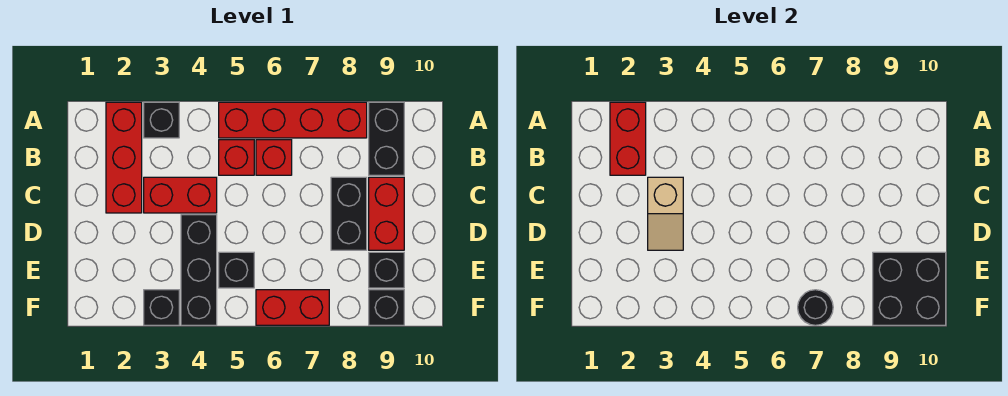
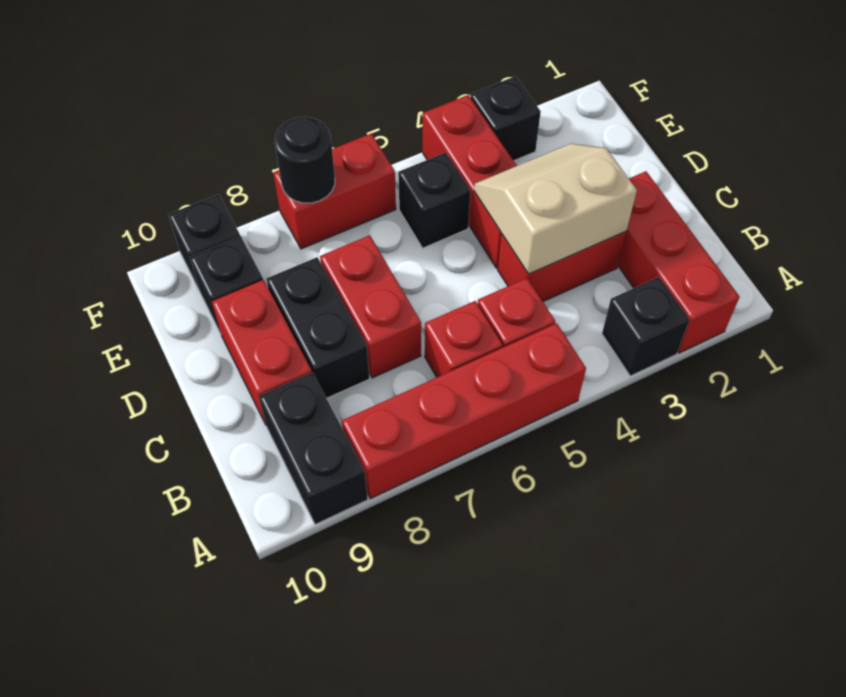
red 1x2 brick [610,102,646,175] -> red 1x2 brick moved to [320,235,421,378]
tan 1x2 slope [648,177,683,250] -> tan 2x2 slope [474,144,637,274]
black 1x3 brick [181,215,217,325] -> red 1x3 brick [423,95,517,268]
black 2x2 brick [873,252,946,325] -> none

